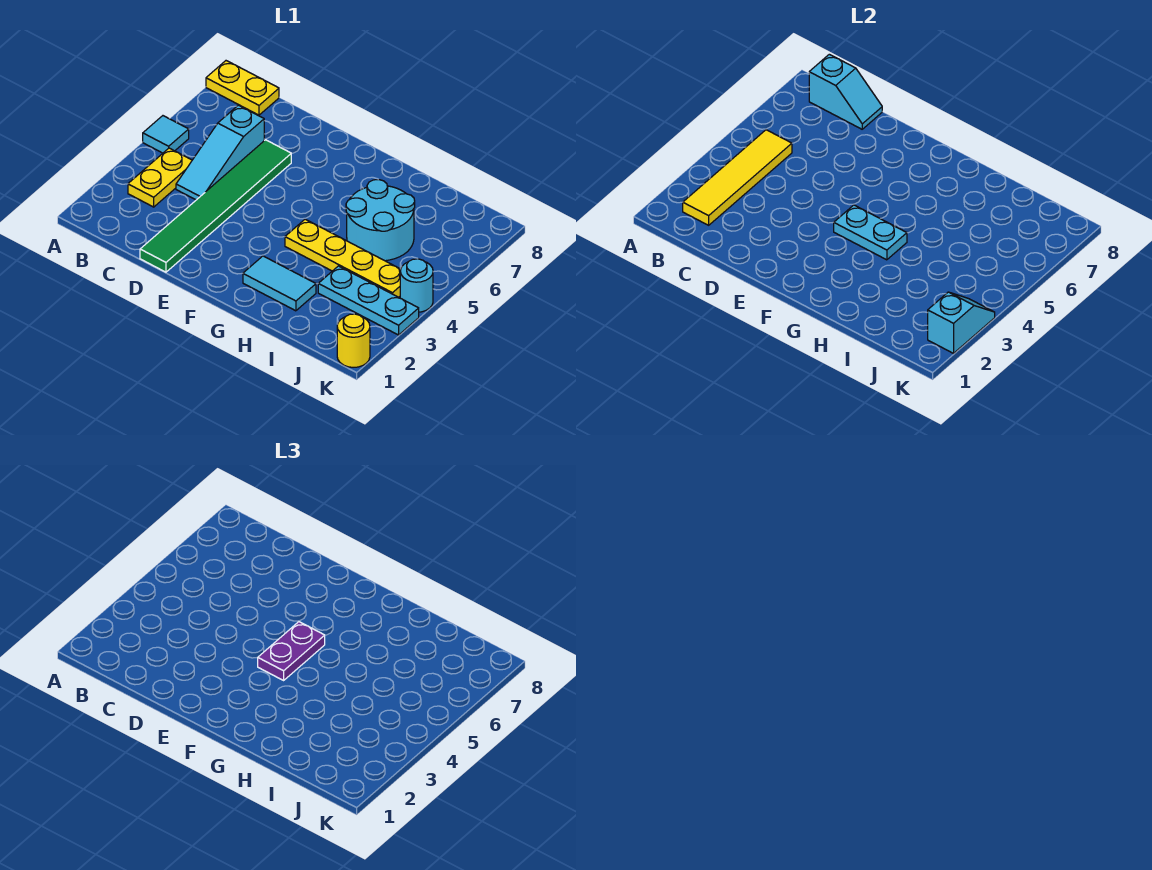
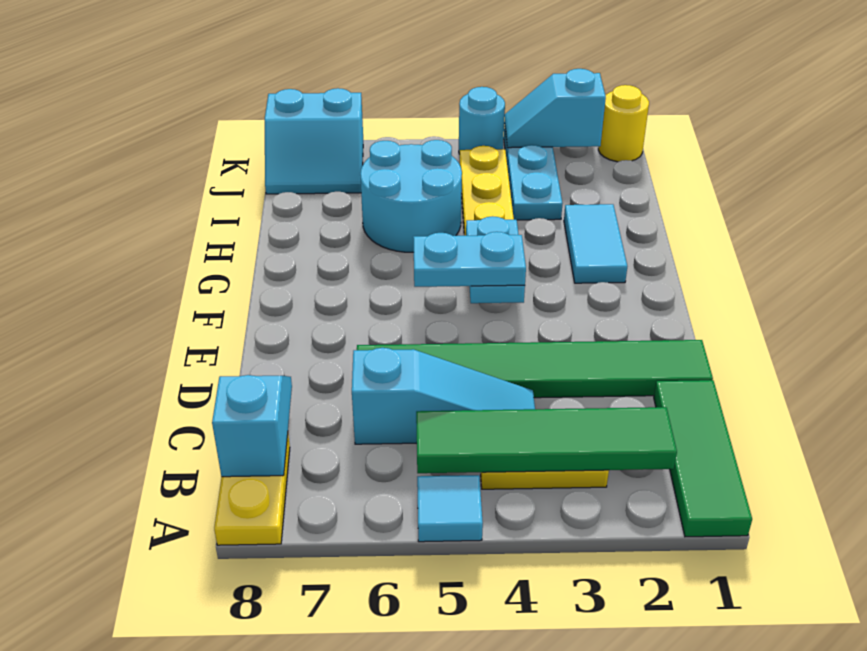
none -> green 1x3 tile [654,380,752,537]
yellow 1x4 tile [683,130,792,225] -> green 1x4 tile [416,407,677,473]
purple 1x2 plate [258,622,325,680] -> cyan 1x2 plate [413,232,526,287]
none -> cyan 2x2 slope [265,88,363,194]

